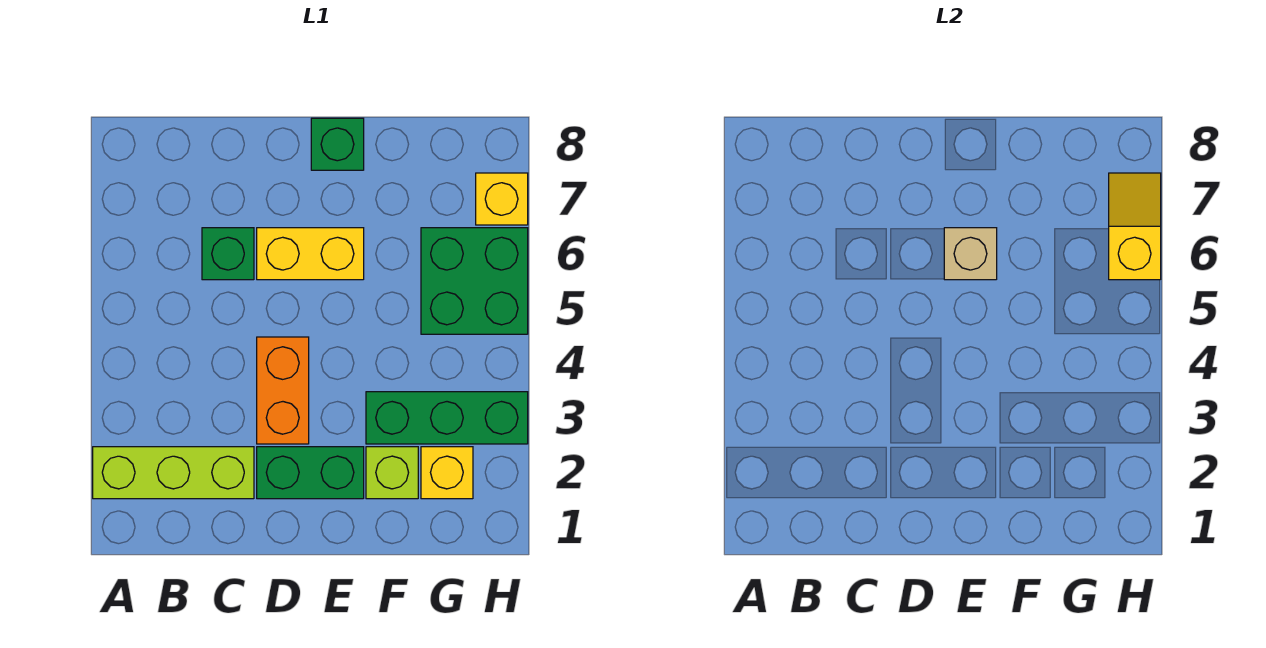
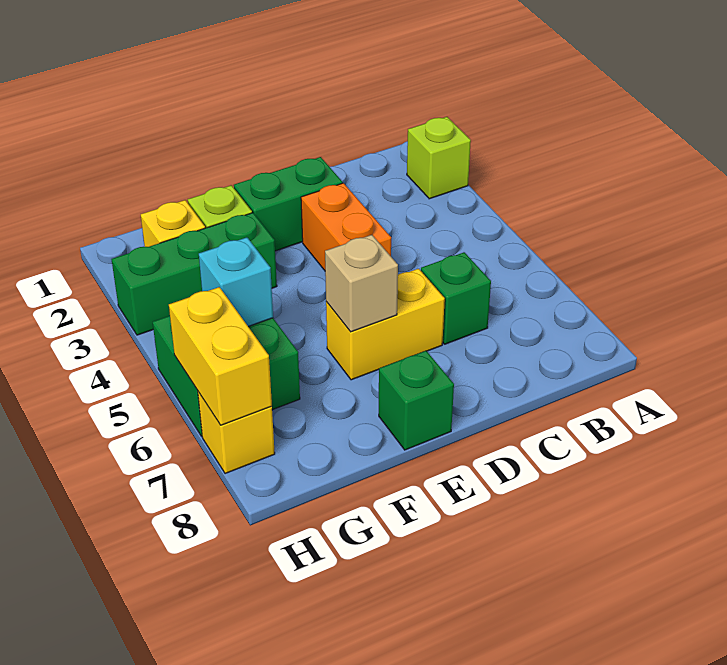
lime 1x3 brick [93,447,254,499] -> lime 1x1 brick [407,117,471,199]
none -> cyan 1x1 brick [199,237,273,327]
yellow 1x2 slope [1109,173,1161,280] -> yellow 1x2 brick [169,287,272,425]

